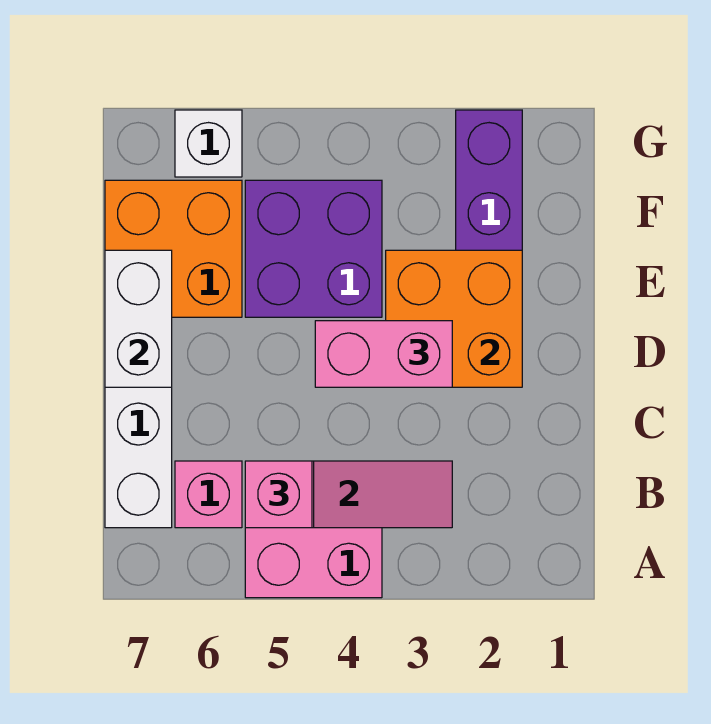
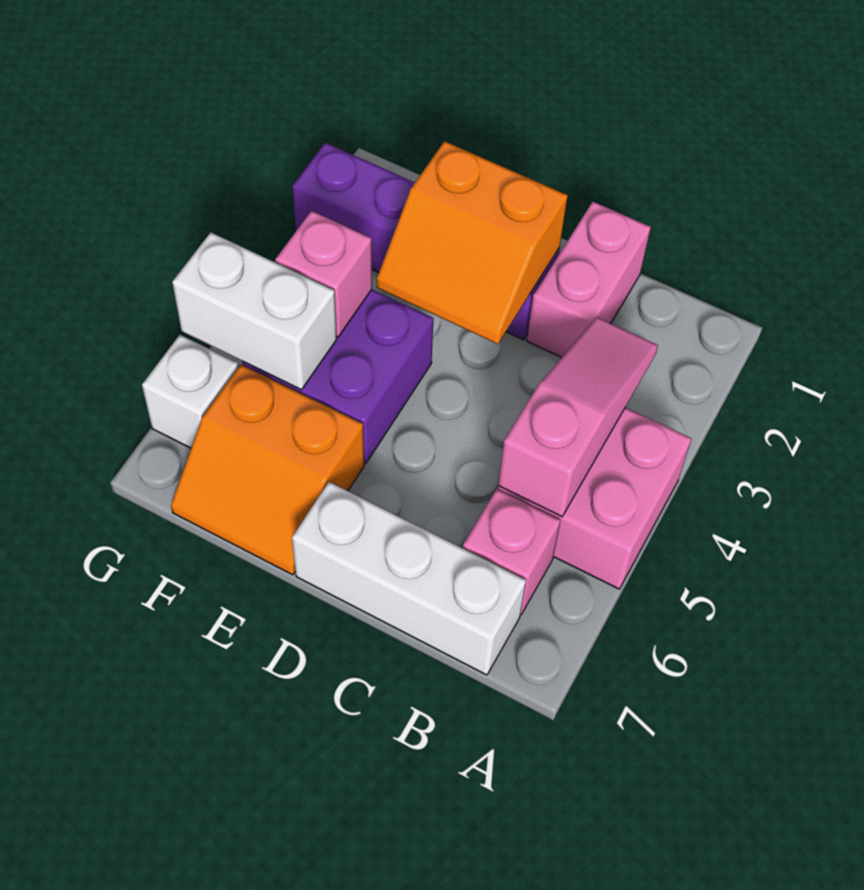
pink 1x1 brick [245,461,312,528] -> pink 1x1 brick moved to [275,211,372,337]
orange 2x2 brick [386,250,522,387] -> orange 2x2 slope [377,141,568,344]
pink 1x2 brick [315,321,452,387] -> pink 1x2 brick moved to [527,202,651,358]
white 1x2 brick [105,250,172,387] -> white 1x2 brick moved to [172,232,337,390]
orange 2x2 brick [105,180,242,317] -> orange 2x2 slope [171,365,364,575]

